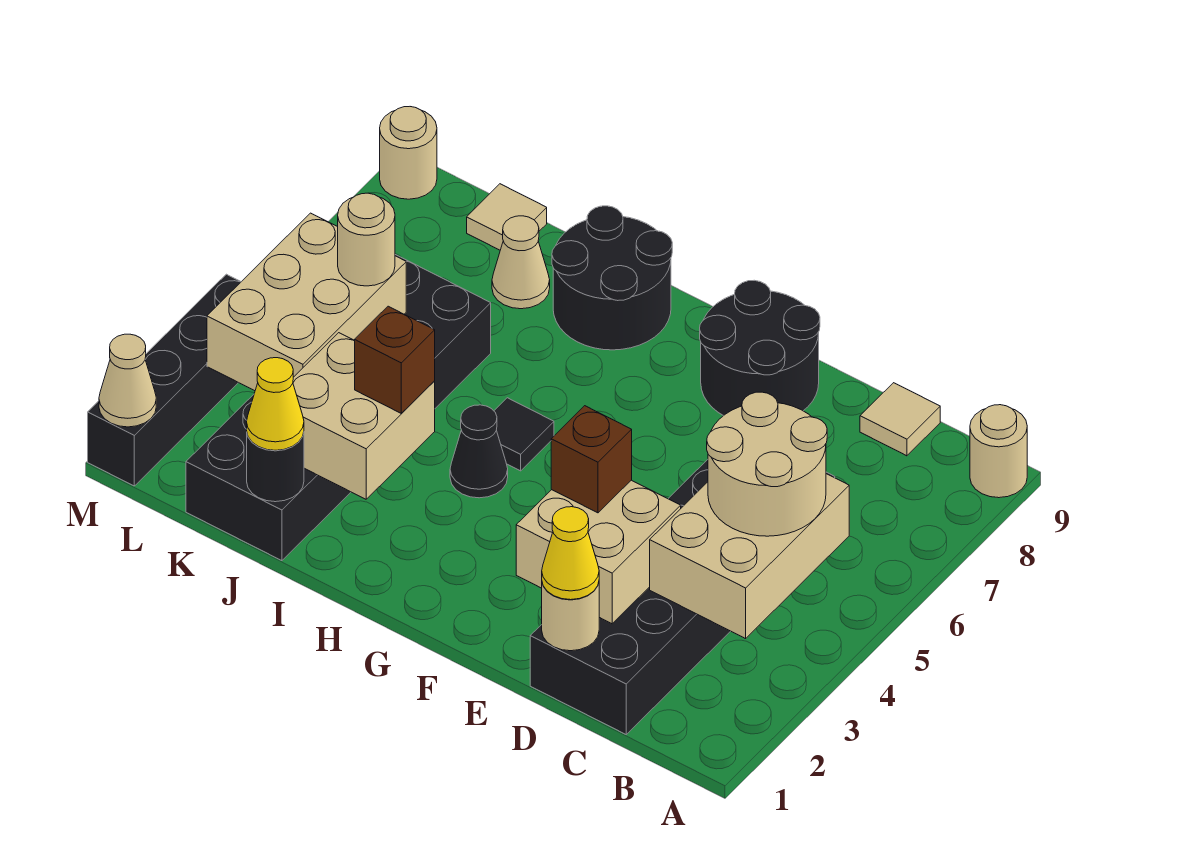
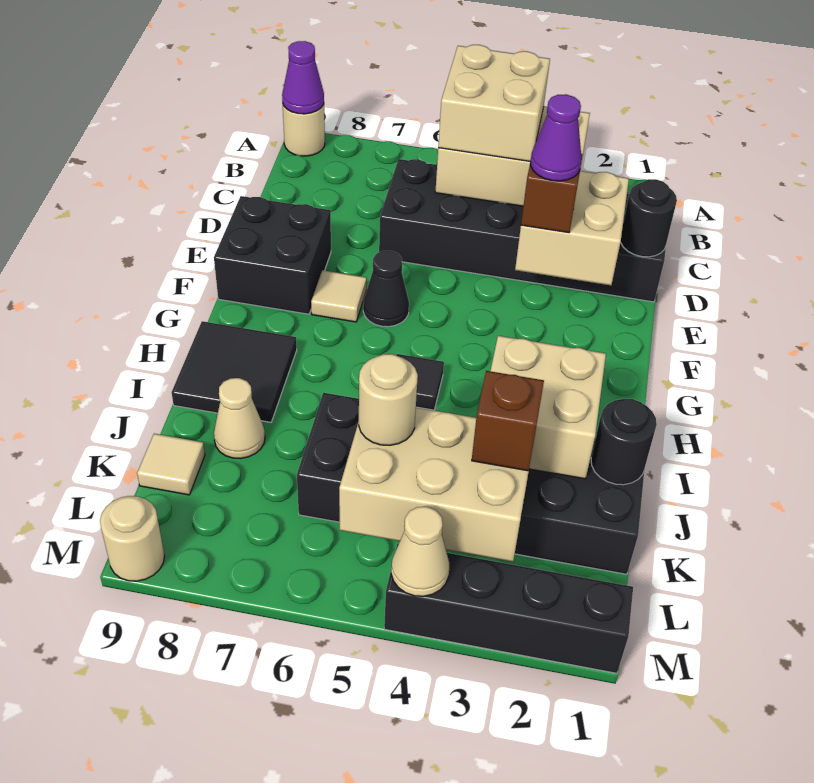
none -> purple 1x1 cone [282,41,324,114]
tan 2x2 round brick [707,392,827,536] -> tan 2x2 brick [438,45,550,162]
tan 1x1 tile [860,383,940,456] -> tan 1x1 tile moved to [311,270,367,322]
tan 1x1 round brick [542,583,599,651] -> black 1x1 round brick [621,179,677,257]
yellow 1x1 cone [542,507,599,600] -> none
none -> purple 1x1 cone [531,94,582,181]
black 2x2 round brick [700,280,820,416] -> black 2x2 brick [214,196,331,314]
black 1x1 cone [450,405,508,498] -> black 1x1 cone moved to [363,251,409,327]
black 2x2 round brick [552,206,672,350] -> black 2x2 tile [172,321,297,422]
brown 1x1 brick [355,306,435,413] -> brown 1x1 brick moved to [472,371,544,471]
yellow 1x1 cone [247,358,304,450] -> none
tan 1x1 cone [99,334,156,427] -> tan 1x1 cone moved to [391,507,449,596]

